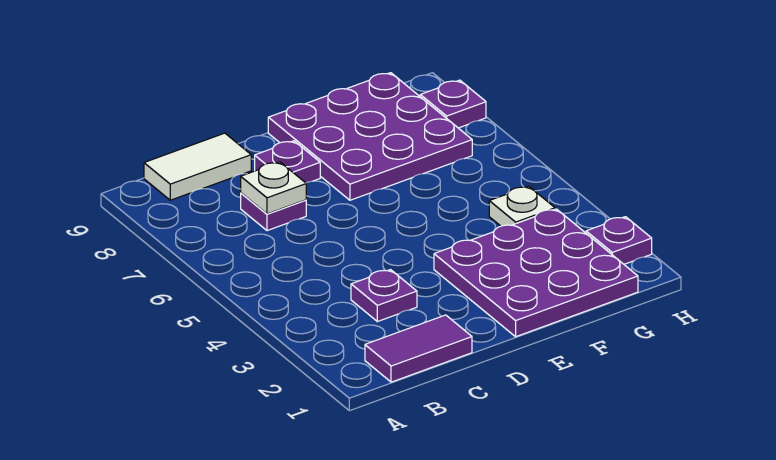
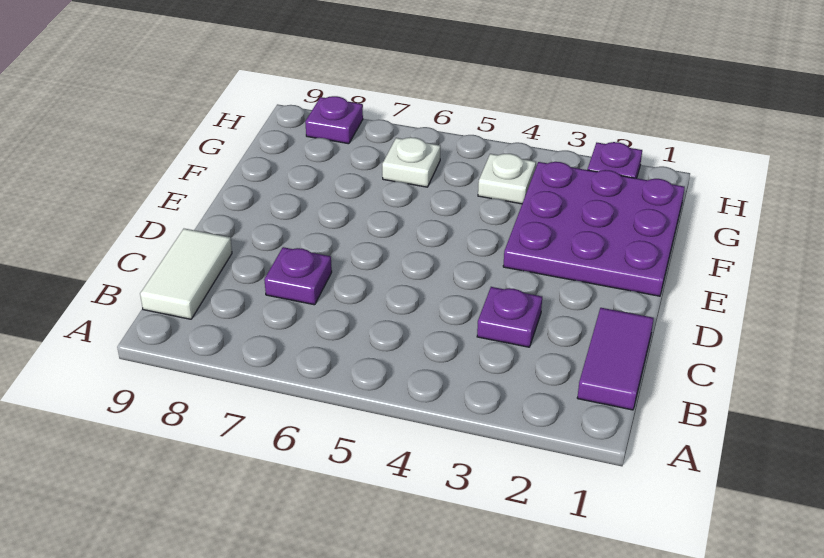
white 1x1 plate [241,162,306,214] -> white 1x1 plate moved to [382,137,440,187]
purple 1x1 plate [255,141,320,183] -> none
purple 3x3 plate [268,73,472,200] -> none

